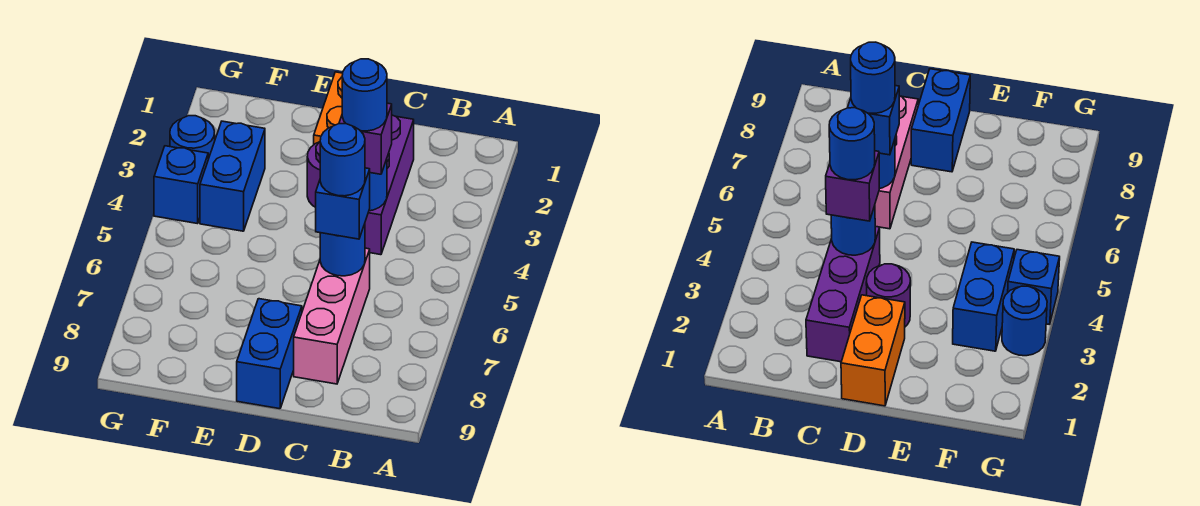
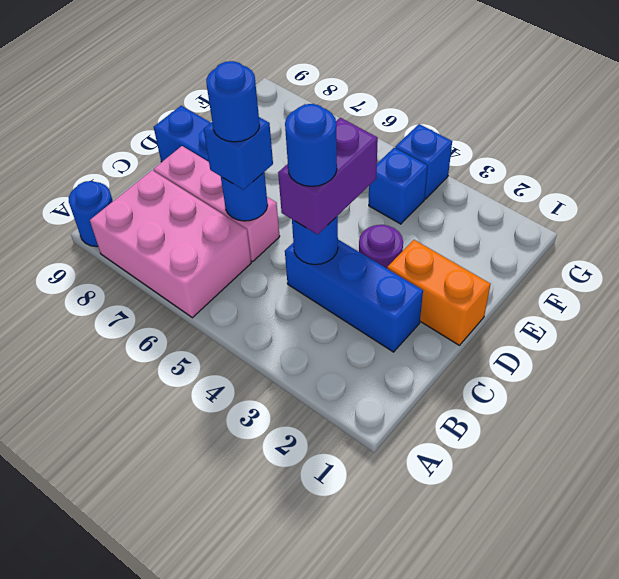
none -> pink 2x3 brick [90,170,251,318]
purple 1x3 brick [365,115,414,255] -> blue 1x3 brick [285,240,423,352]
purple 1x1 brick [339,103,392,174] -> purple 1x2 brick [278,118,378,234]
blue 1x2 brick [200,121,265,231] -> blue 1x1 brick [369,148,428,224]
blue 1x1 round brick [170,116,215,159] -> blue 1x1 round brick moved to [69,181,113,247]

